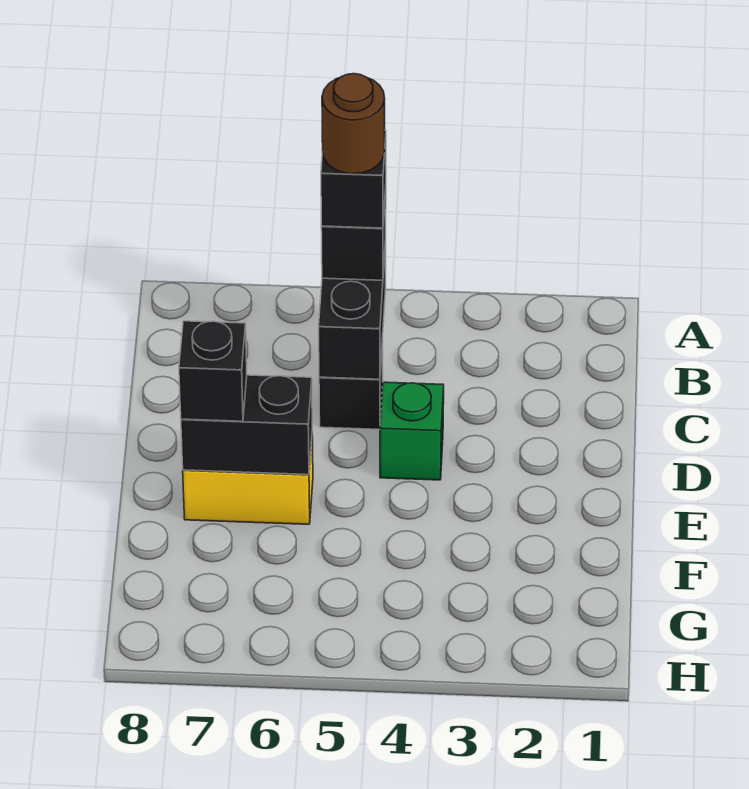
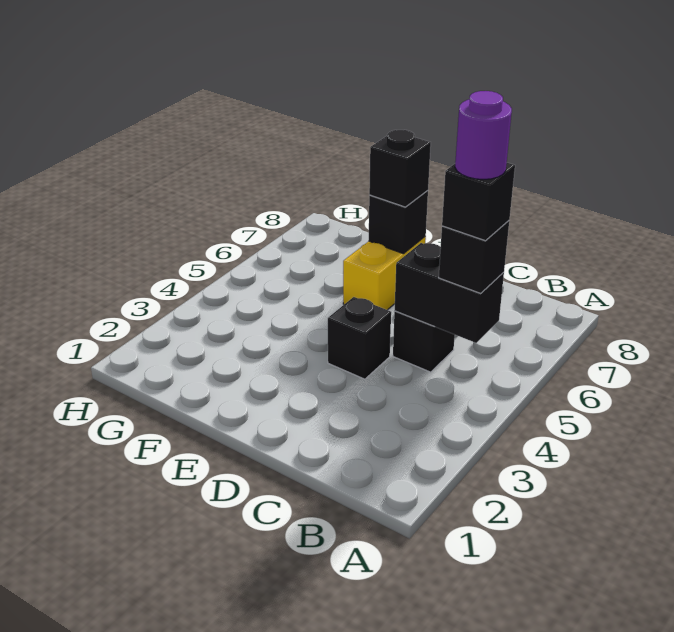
brown 1x1 round brick [322,74,385,174] -> purple 1x1 round brick [455,91,512,180]
green 1x1 brick [380,382,444,480] -> black 1x1 brick [328,297,391,379]
black 1x2 brick [181,375,312,475] -> black 1x1 brick [369,191,428,254]

